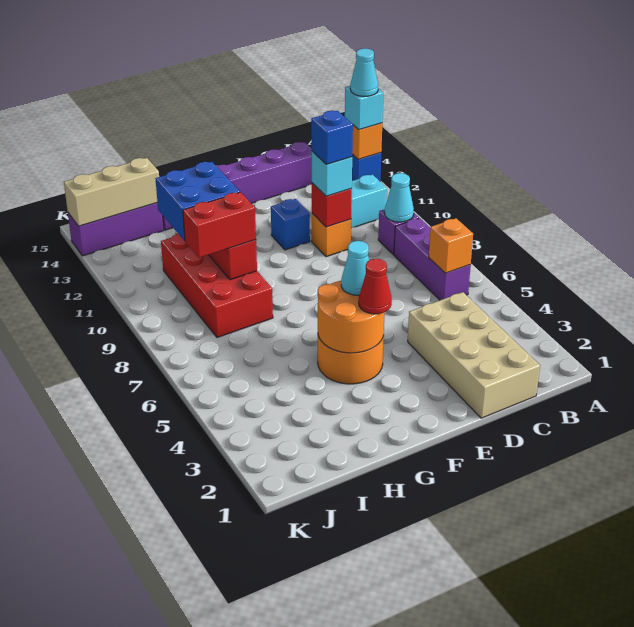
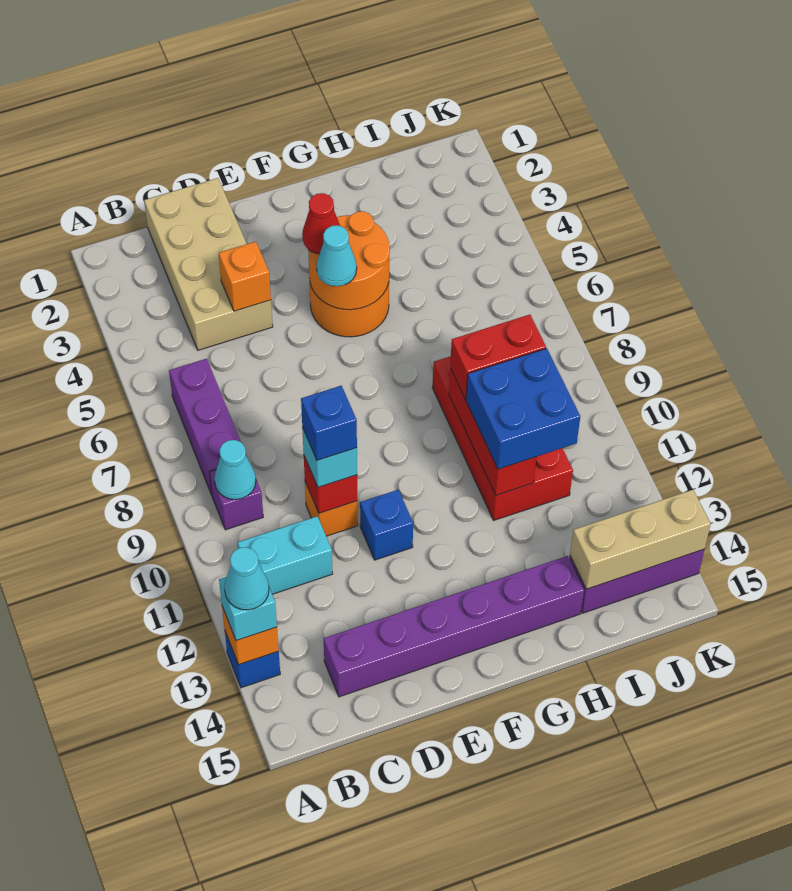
orange 1x1 brick [429,218,473,273] -> orange 1x1 brick moved to [219,242,271,311]

